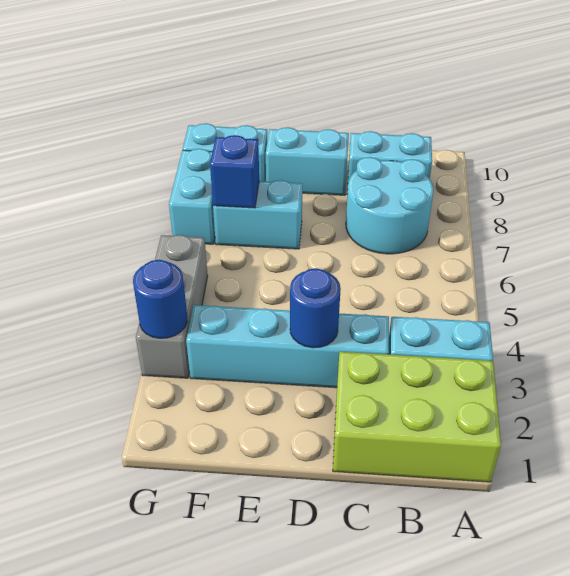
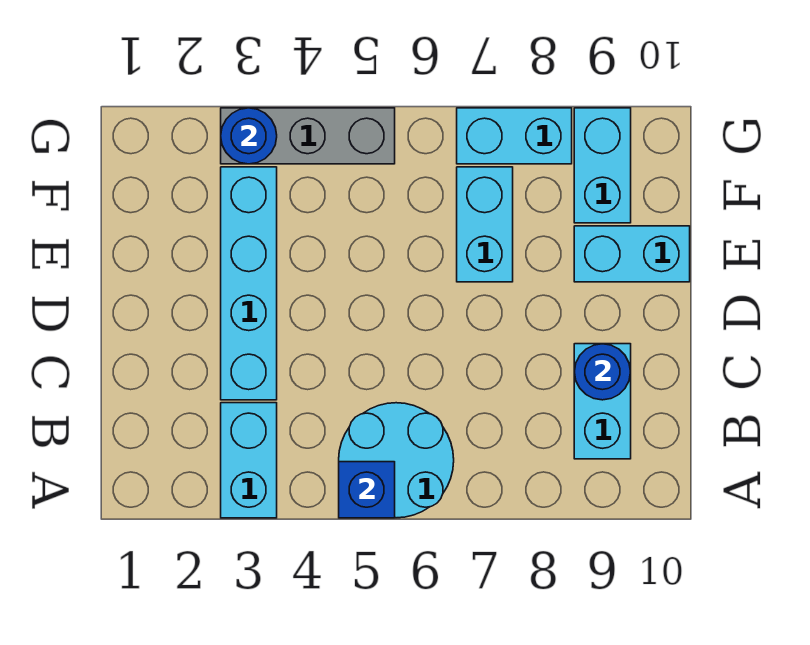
lime 2x3 brick [333,352,501,482] -> none
cyan 2x2 round brick [346,157,433,254] -> cyan 2x2 round brick moved to [339,403,454,518]
blue 1x1 round brick [290,268,341,348] -> blue 1x1 round brick moved to [574,344,631,400]
cyan 1x2 brick [266,127,349,195] -> cyan 1x2 brick turned to [574,226,690,282]
blue 1x1 brick [210,135,259,208] -> blue 1x1 brick moved to [339,462,395,518]

